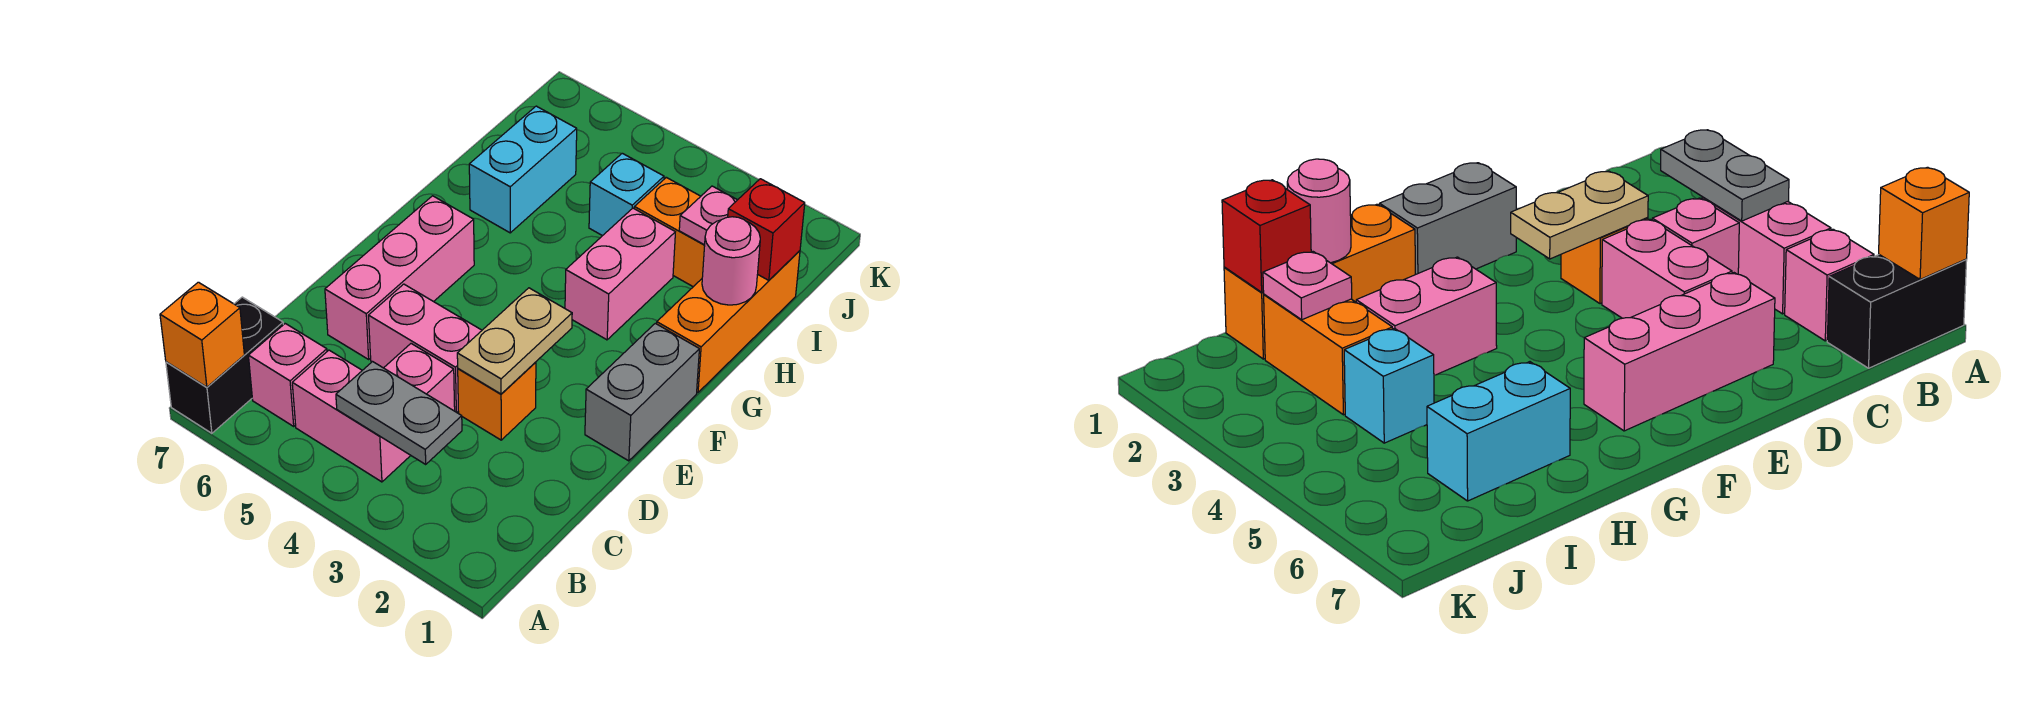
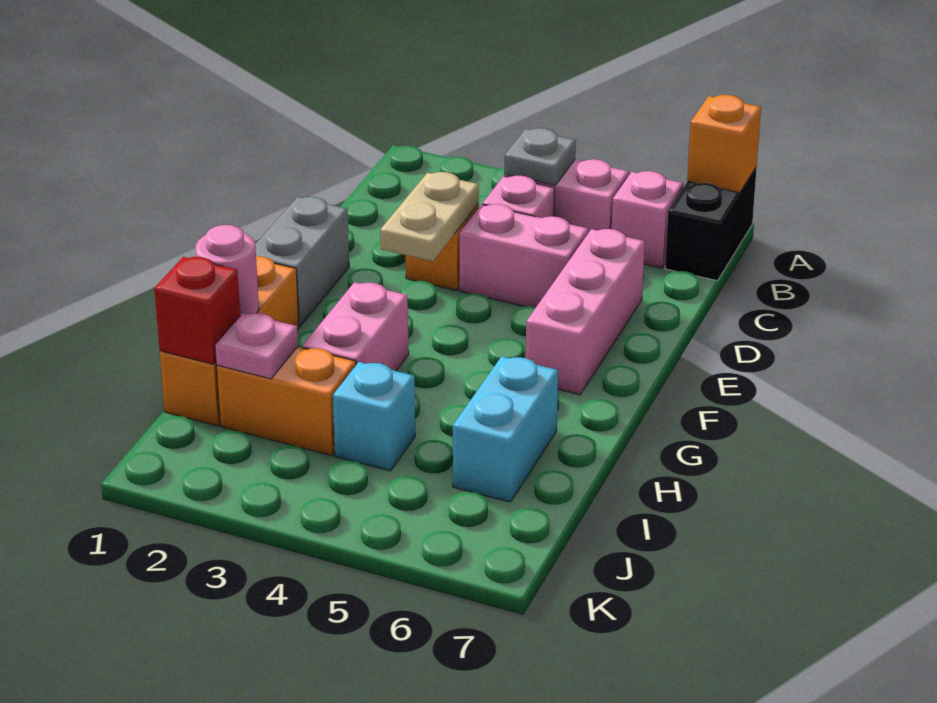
grey 1x2 plate [336,362,462,464] -> grey 1x1 plate [504,128,576,185]

